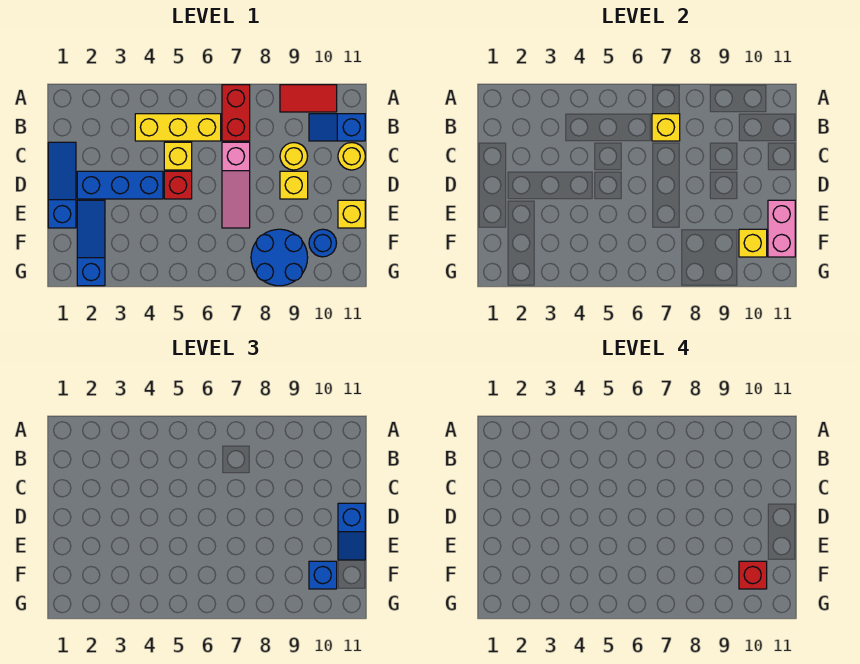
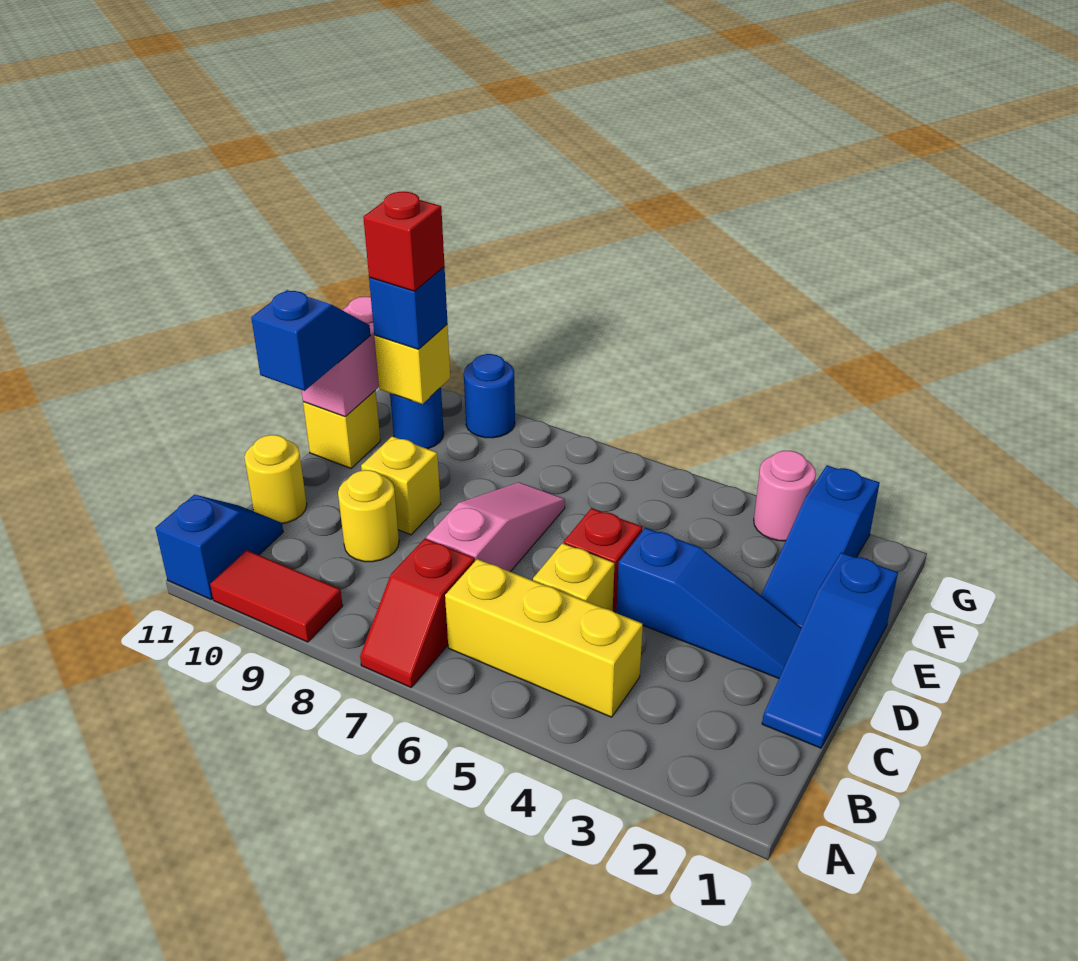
red 1x2 brick [222,85,250,141] -> red 1x2 slope [360,539,475,687]
yellow 1x1 brick [652,114,680,141] -> none
blue 1x2 slope [309,114,365,141] -> blue 1x2 slope turned to [155,495,283,599]
blue 1x3 brick [77,171,163,199] -> blue 1x3 slope [616,528,801,678]
blue 2x2 round brick [251,229,308,286] -> blue 1x1 round brick [464,354,515,438]
none -> pink 1x1 round brick [754,451,816,541]

